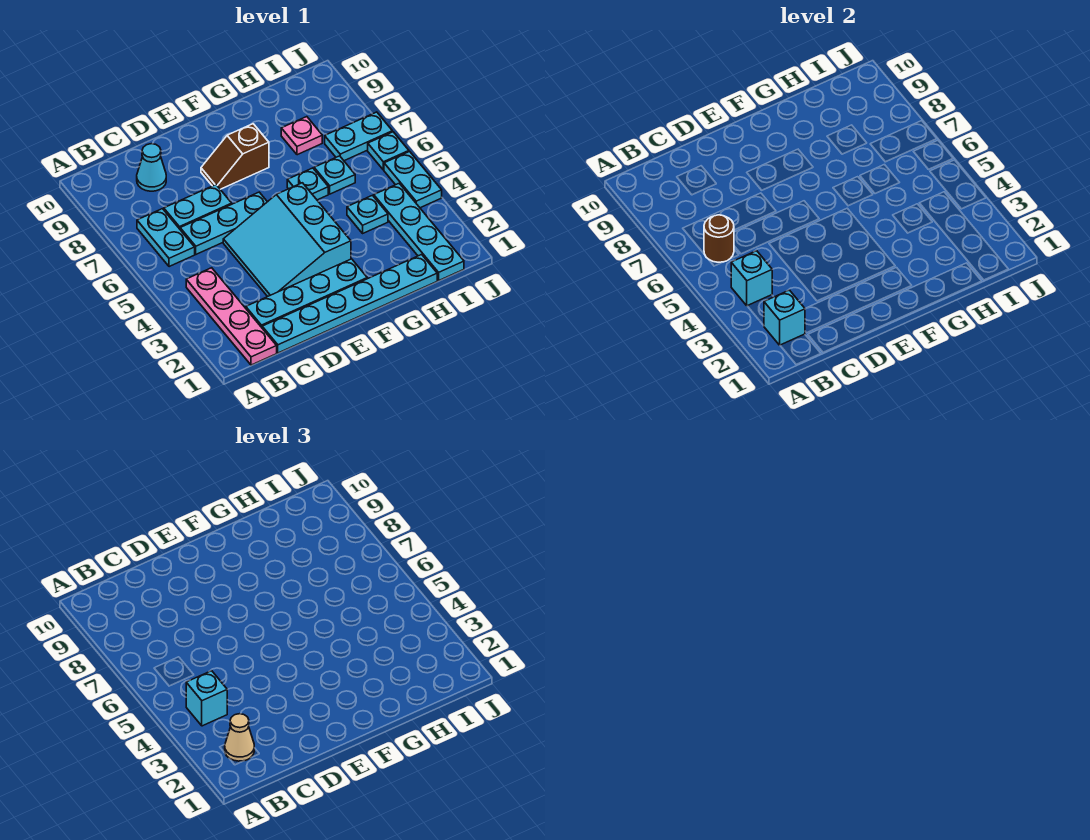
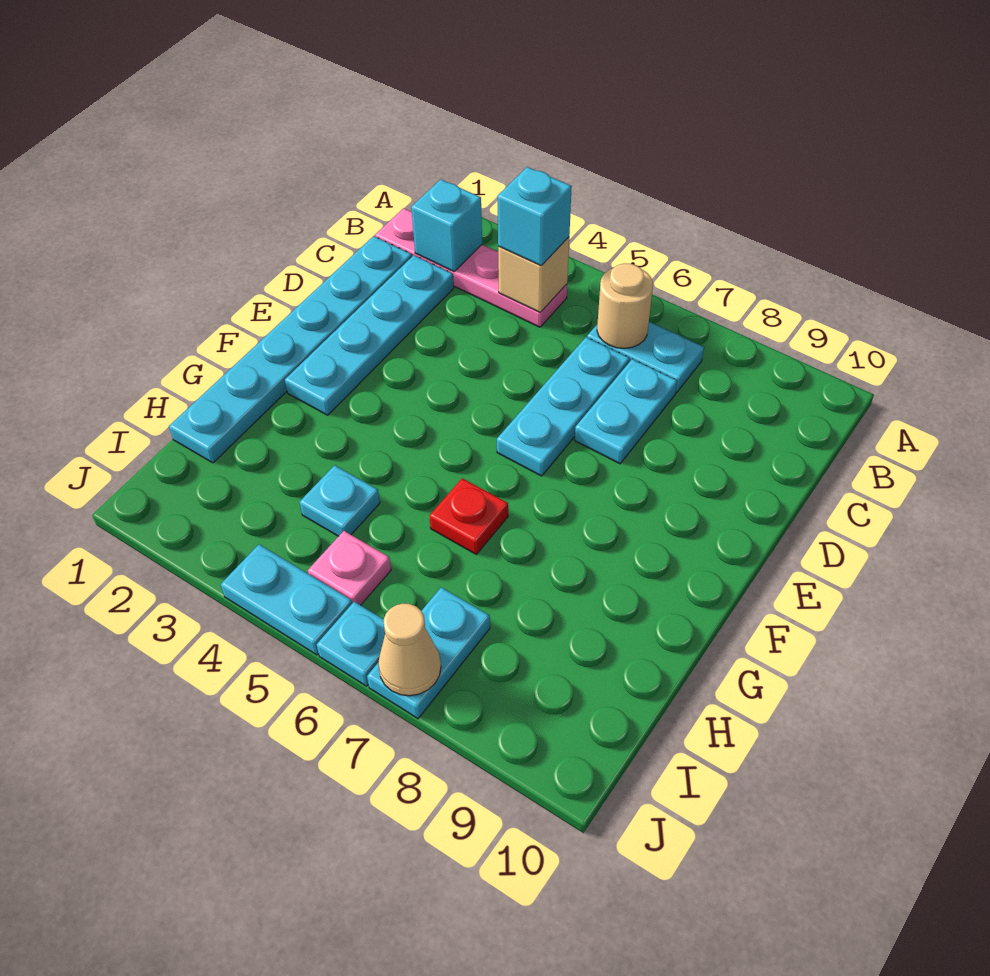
tan 1x1 cone [225,714,254,761] -> tan 1x1 cone moved to [378,603,441,696]
cyan 1x1 brick [731,251,772,306] -> tan 1x1 brick [498,237,569,312]
brown 1x1 round brick [704,215,734,262] -> tan 1x1 round brick [597,263,653,348]
cyan 1x1 cone [137,144,166,191] -> none
cyan 3x3 slope [223,183,351,297] -> none
brown 1x2 slope [201,124,269,189] -> none
cyan 1x1 plate [287,168,328,200] -> red 1x1 plate [430,478,508,554]
cyan 1x1 plate [314,156,355,194] -> none
pink 1x1 plate [281,117,322,155] -> pink 1x1 plate moved to [308,531,391,605]
cyan 1x4 plate [374,184,464,280] -> none

